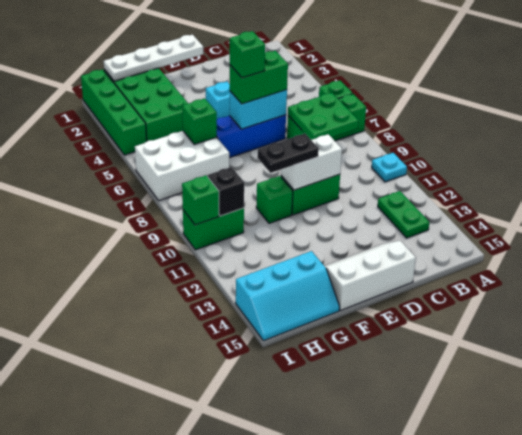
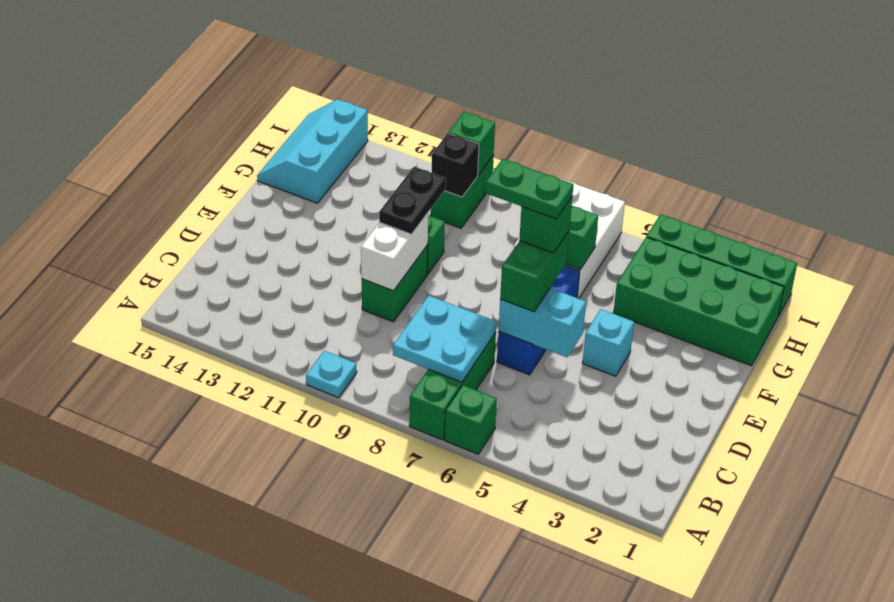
green 2x2 plate [288,93,359,140] -> cyan 2x2 plate [393,296,496,382]
green 1x2 plate [378,191,429,238] -> green 1x2 plate moved to [485,159,574,219]
cyan 1x2 brick [230,90,287,129] -> cyan 1x2 brick turned to [499,288,586,357]
white 2x3 slope [325,241,416,310] -> none
white 1x4 plate [104,35,203,81] -> none

